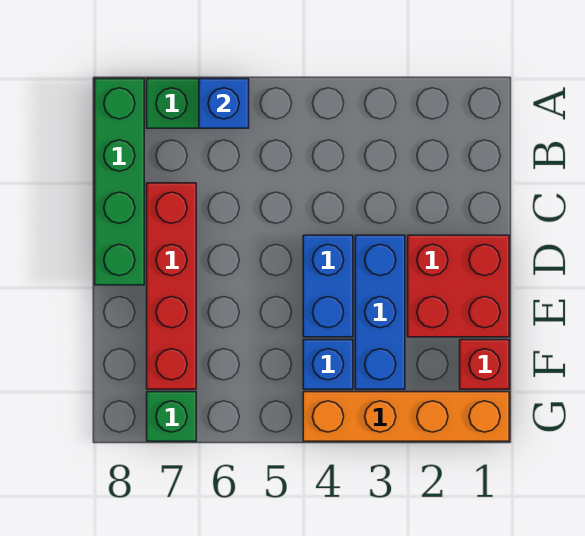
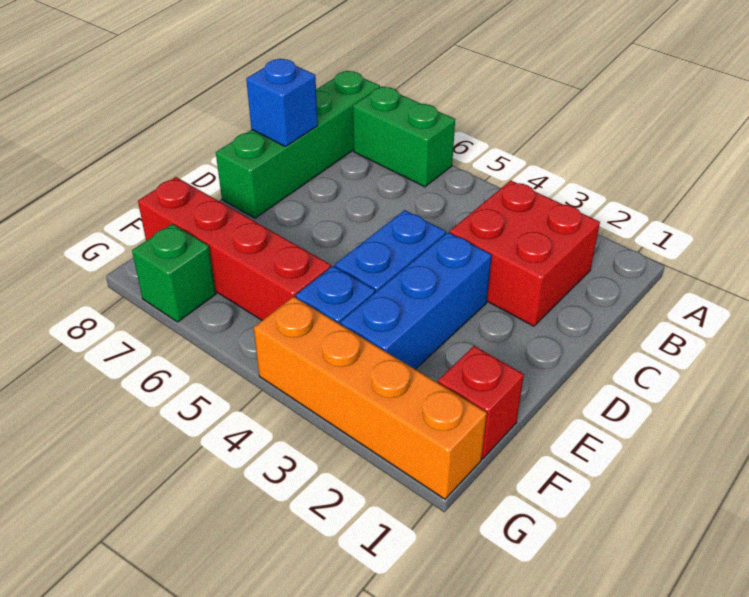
blue 1x1 brick [199,79,249,128] -> blue 1x1 brick moved to [246,59,318,147]
red 1x4 brick [147,183,196,389] -> red 1x4 brick turned to [138,177,331,321]
red 2x2 brick [408,235,509,337] -> red 2x2 brick moved to [450,181,600,326]

